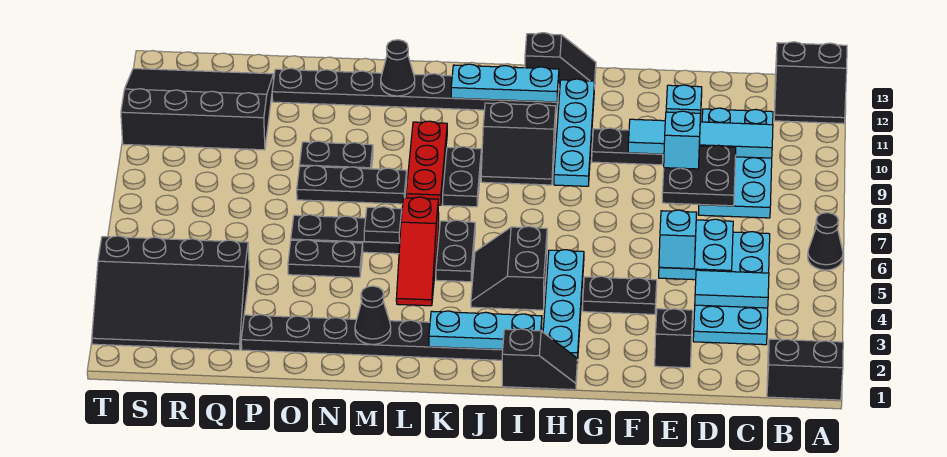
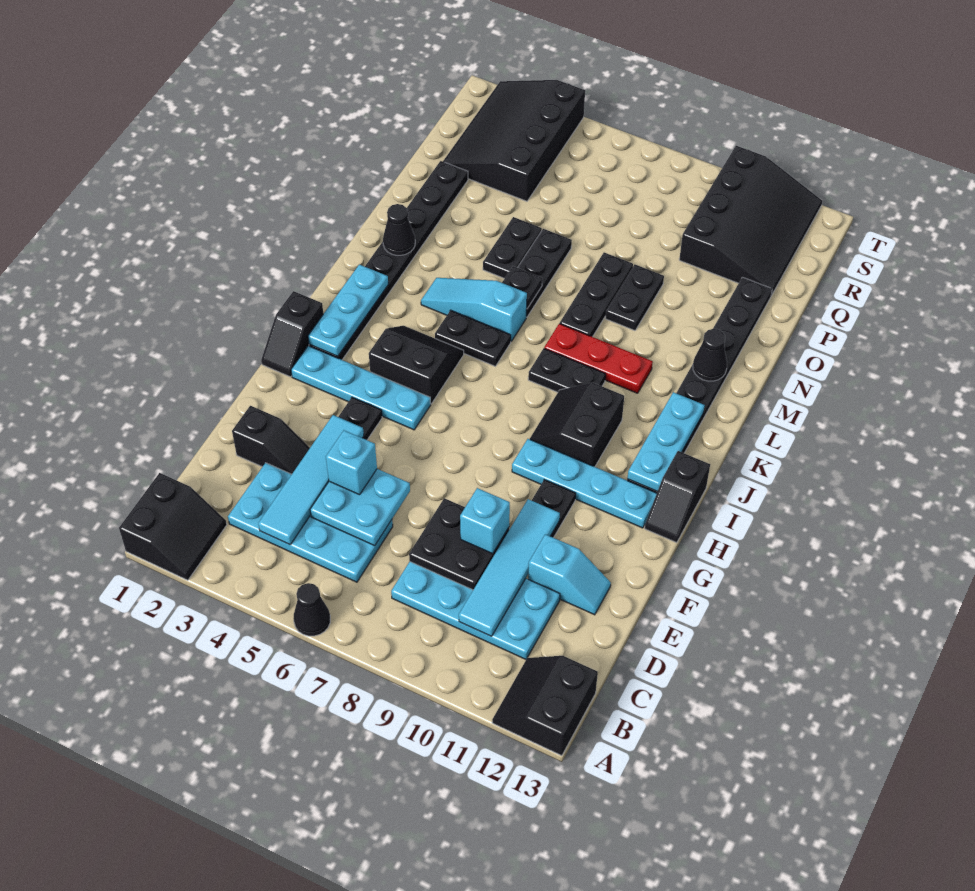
cyan 1x2 tile [695,270,769,308] -> cyan 1x4 tile [258,415,364,545]
red 1x3 slope [396,197,439,306] -> cyan 1x3 slope [421,278,527,341]

